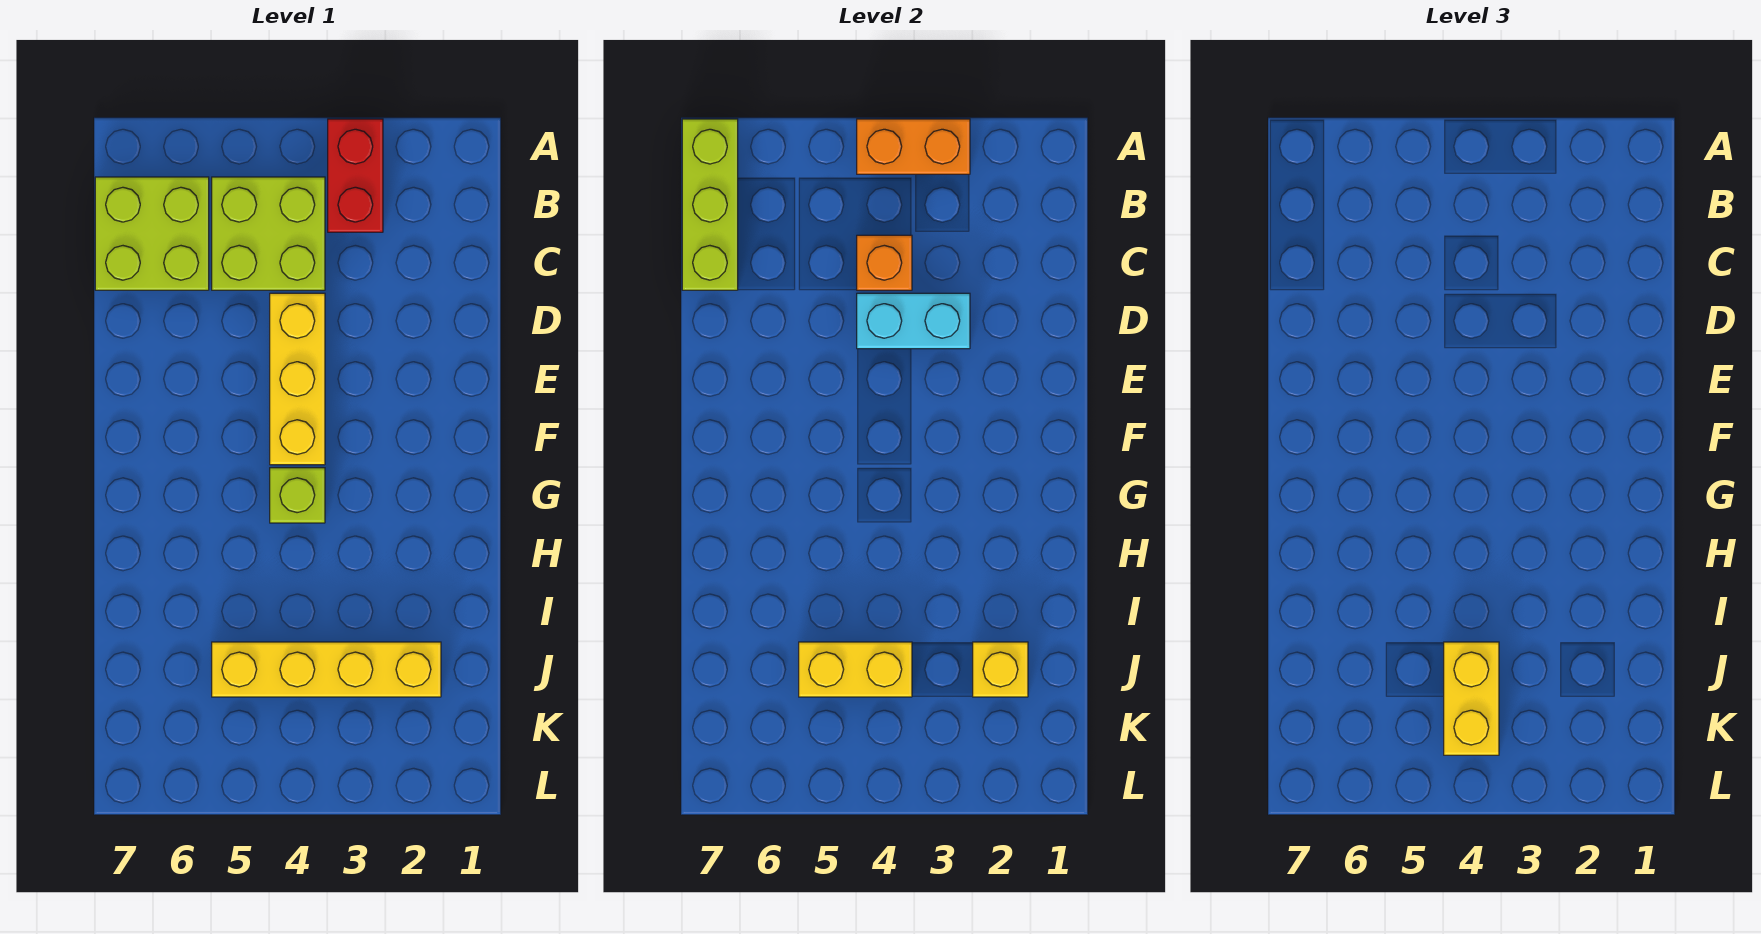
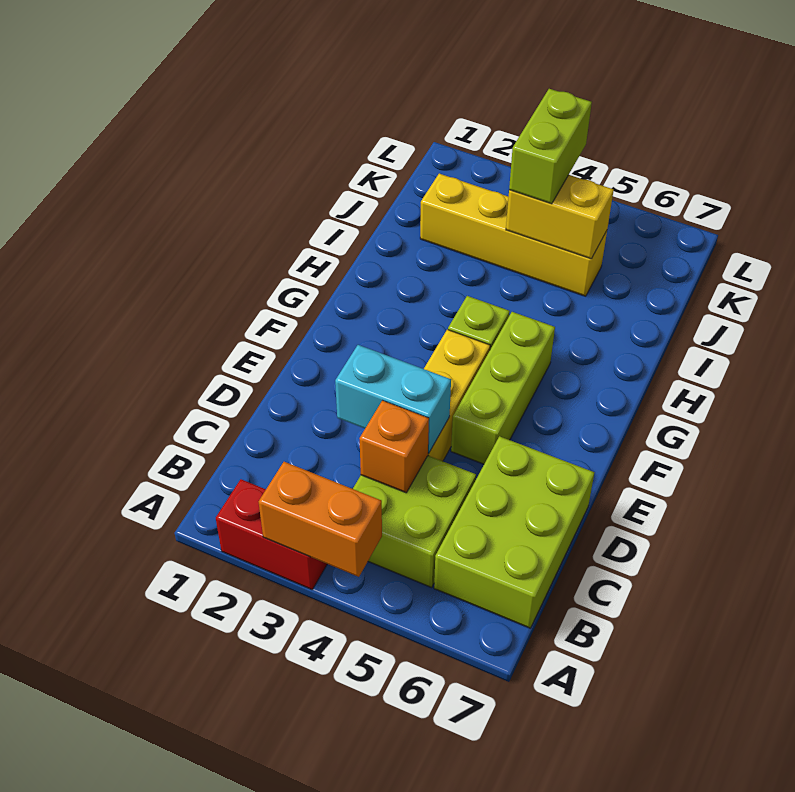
red 1x2 brick [328,119,383,232] -> red 1x2 brick turned to [216,479,327,589]
lime 1x3 brick [682,119,738,290] -> lime 1x3 brick moved to [451,312,555,464]
lime 2x2 brick [95,177,209,290] -> lime 2x3 brick [434,436,595,628]
yellow 1x1 brick [973,642,1028,697] -> none
yellow 1x2 brick [1444,642,1499,755] -> lime 1x2 brick [509,89,592,204]

